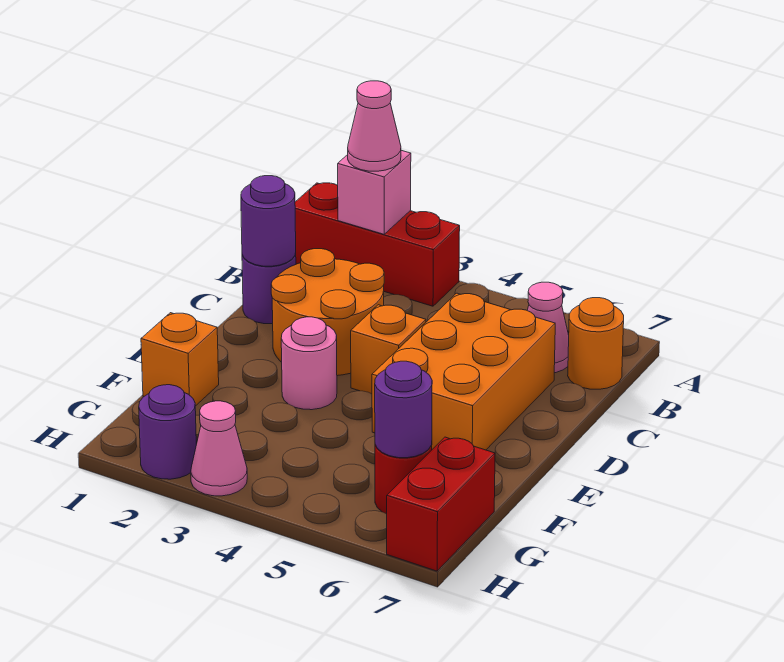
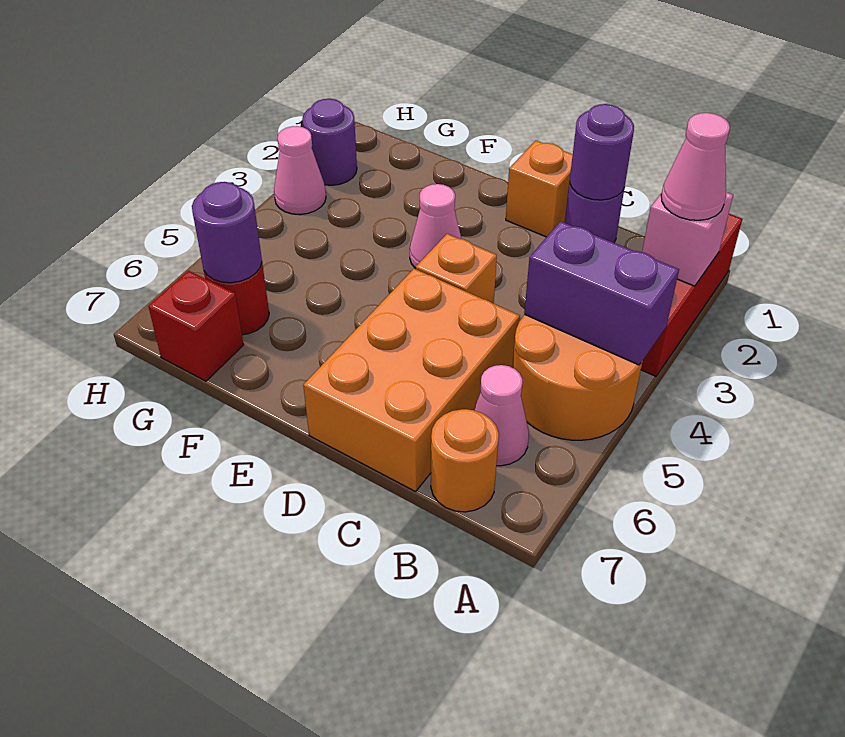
none -> purple 1x2 brick [524,221,679,365]
orange 2x2 round brick [271,249,384,376] -> orange 2x2 round brick moved to [512,315,643,440]
orange 2x3 brick [372,293,555,450] -> orange 2x3 brick turned to [303,269,520,492]
pink 1x1 round brick [281,317,337,410] -> pink 1x1 cone [410,184,461,269]
orange 1x1 brick [141,313,219,406] -> orange 1x1 brick moved to [506,141,573,237]
red 1x2 brick [387,437,495,571] -> red 1x1 brick [148,271,244,381]

